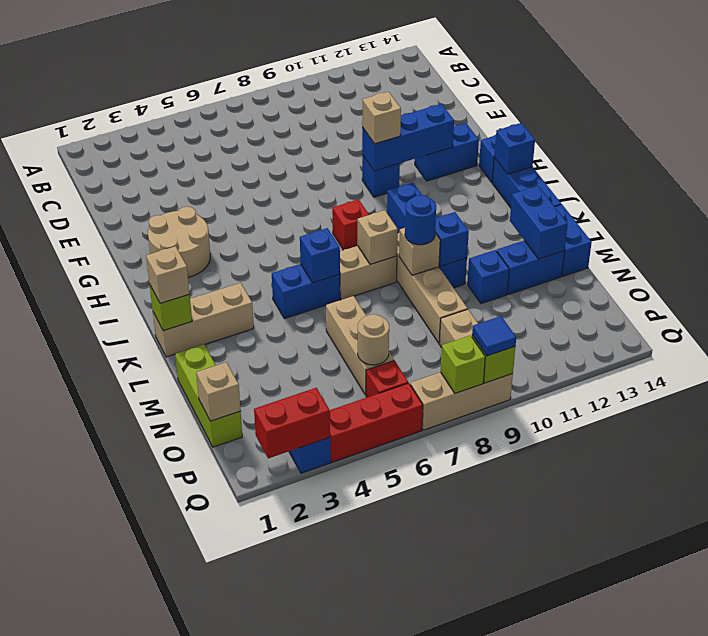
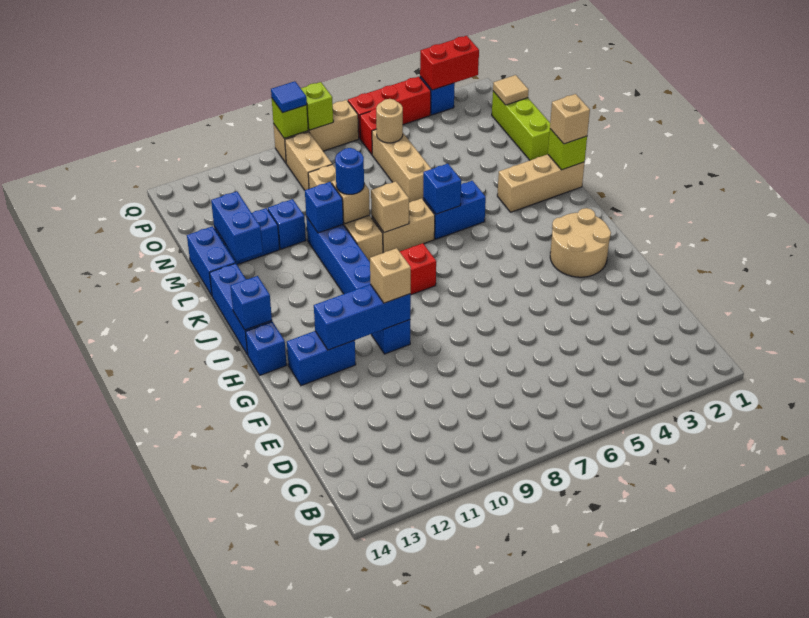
tan 1x1 brick [196,362,241,421] -> tan 1x1 tile [493,75,529,105]

